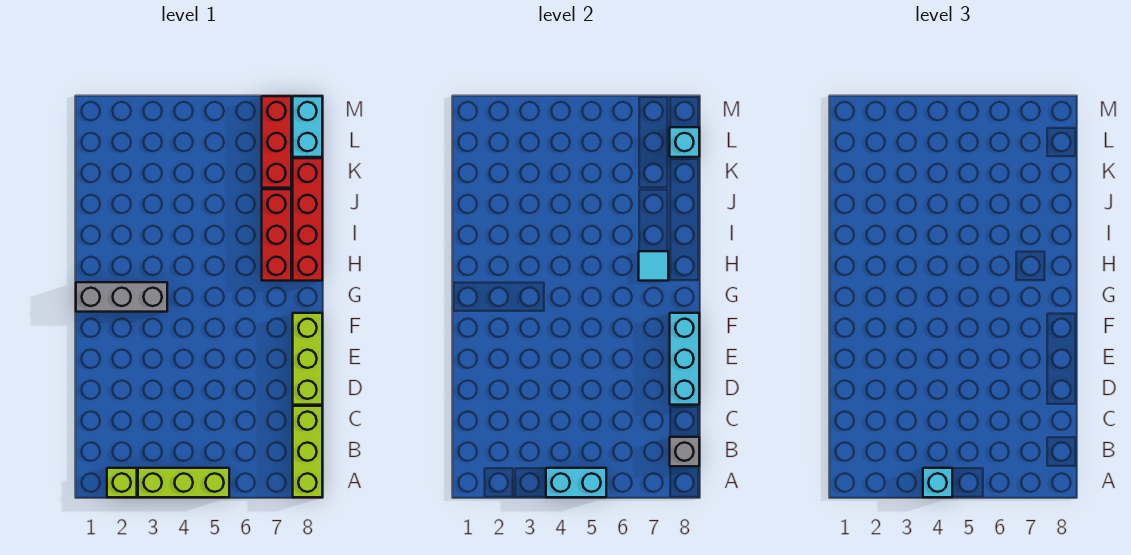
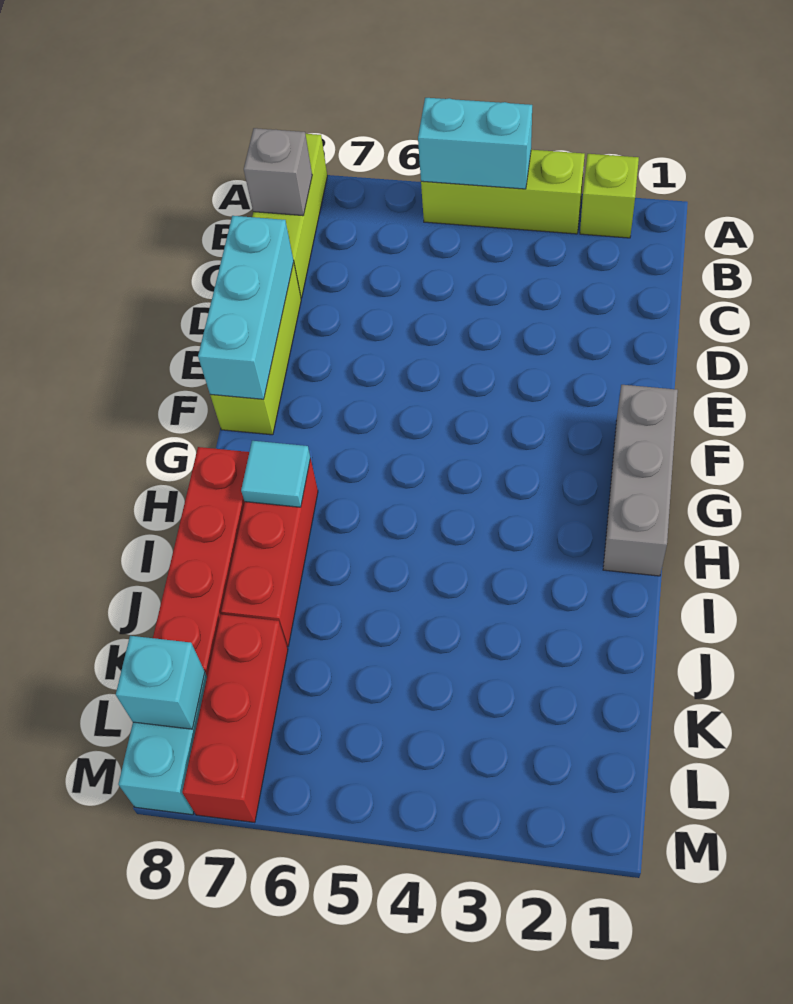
cyan 1x1 brick [923,468,952,497] -> none
grey 1x3 brick [76,282,167,312] -> grey 1x3 brick turned to [603,385,678,576]

